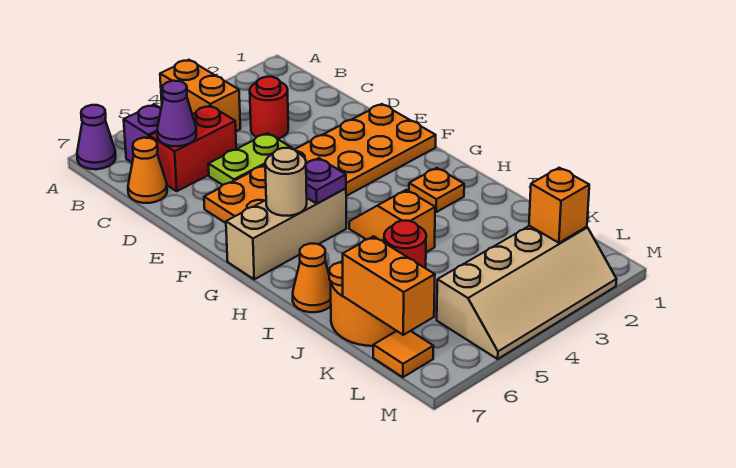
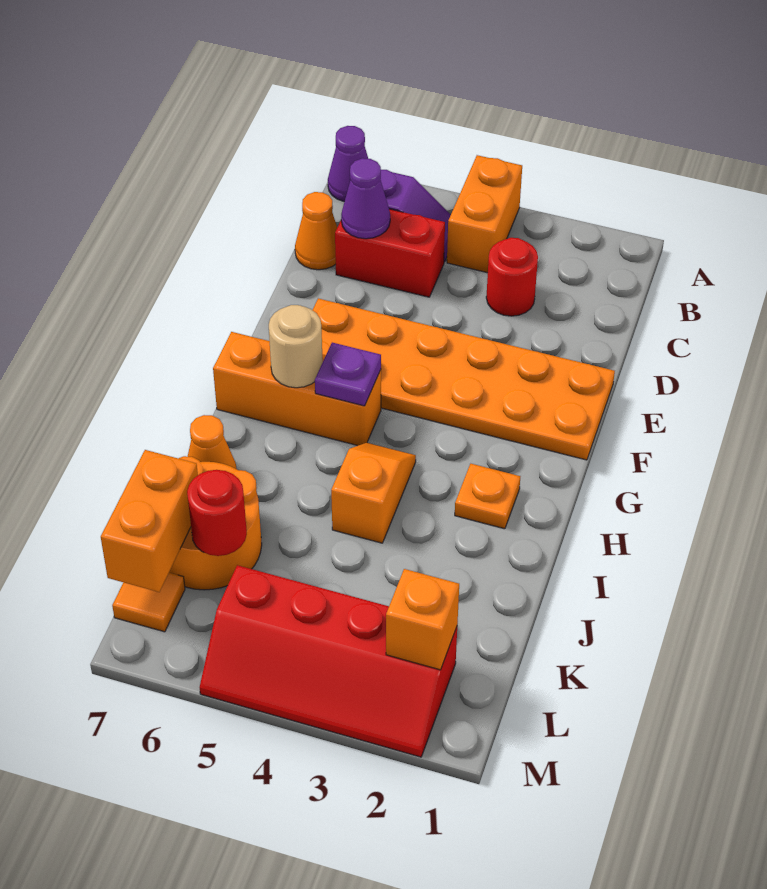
lime 1x2 plate [208,133,293,185] -> none
tan 1x3 brick [226,188,346,279] -> orange 1x3 brick [213,332,381,446]
tan 2x4 slope [437,226,616,359] -> red 2x4 slope [200,565,457,757]

